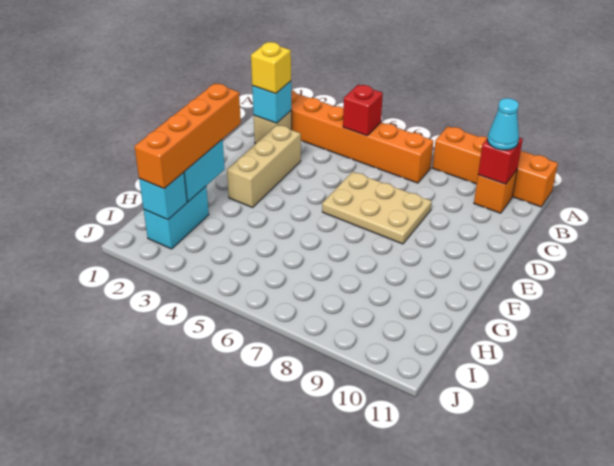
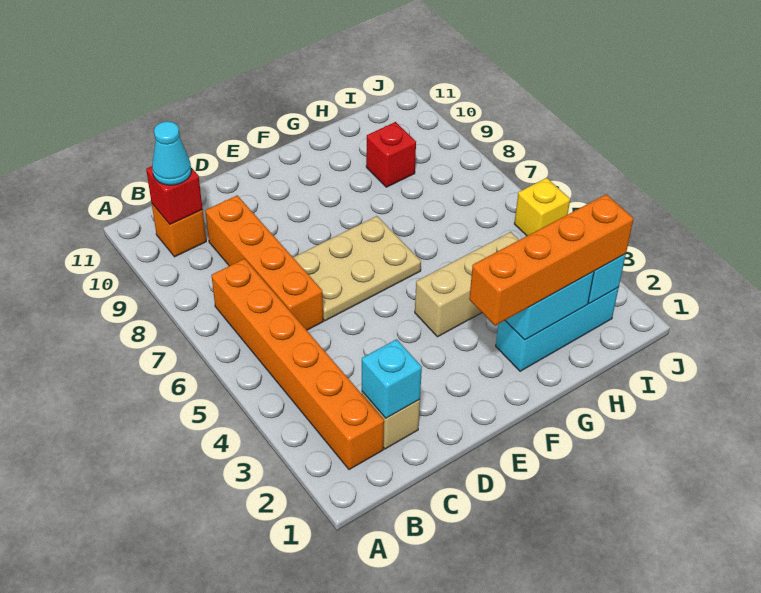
orange 1x4 brick [433,126,558,207] -> orange 1x4 brick moved to [205,195,323,330]
red 1x1 brick [343,85,383,136] -> red 1x1 brick moved to [366,122,416,187]
yellow 1x1 brick [251,42,291,94] -> yellow 1x1 brick moved to [514,178,570,236]
tan 1x3 brick [227,125,301,207] -> tan 1x3 brick moved to [415,232,519,337]
tan 2x3 plate [322,172,432,244] -> tan 2x3 plate turned to [293,216,421,321]
cyan 1x2 brick [144,187,209,249] -> cyan 1x3 brick [496,287,619,371]

